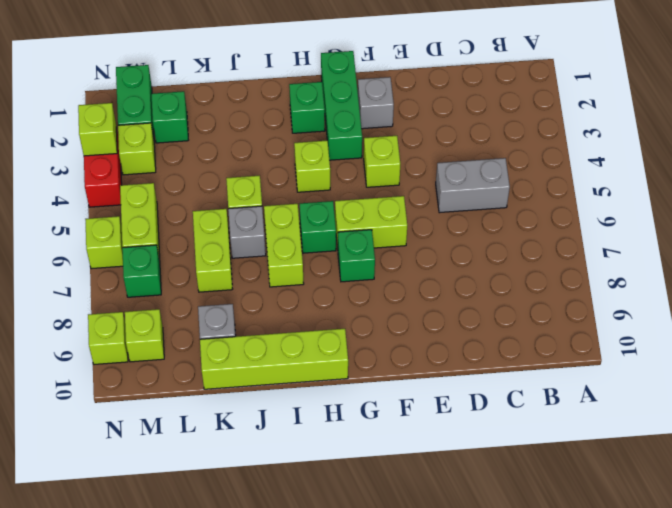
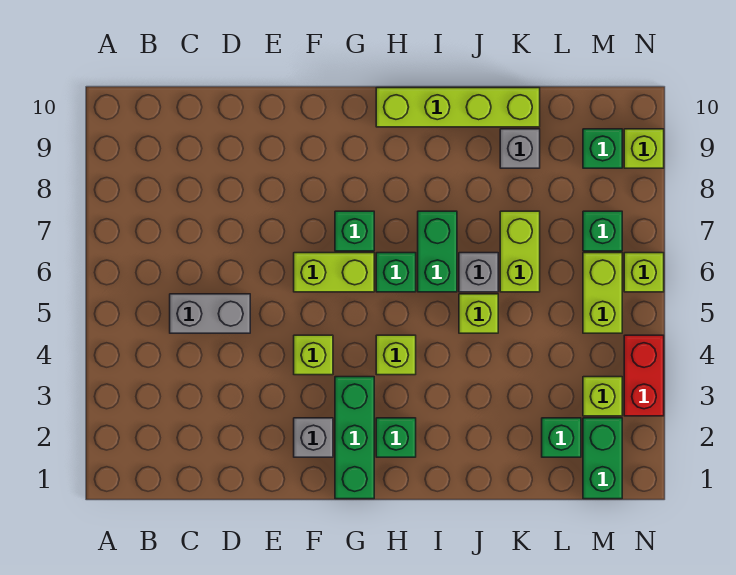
lime 1x2 brick [264,204,304,287] -> green 1x2 brick [418,211,457,292]
lime 1x1 brick [125,309,164,362] -> green 1x1 brick [583,129,622,168]
lime 1x1 brick [78,103,117,156] -> none

